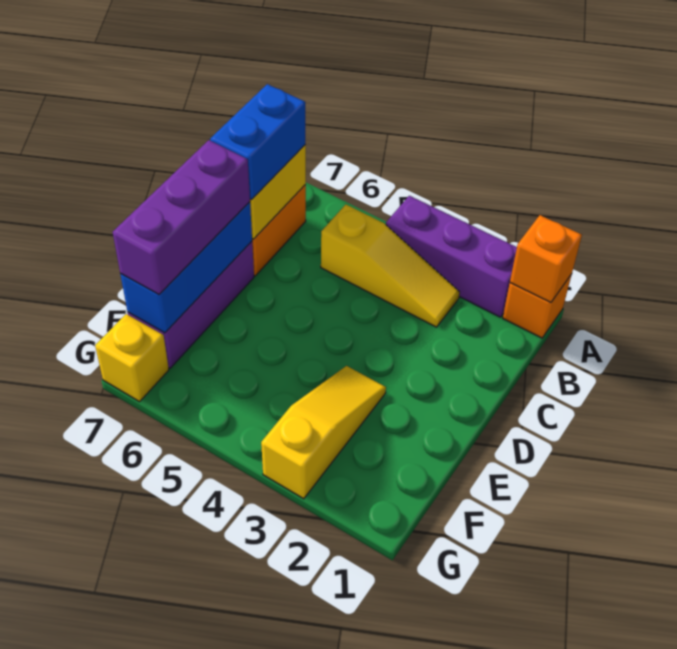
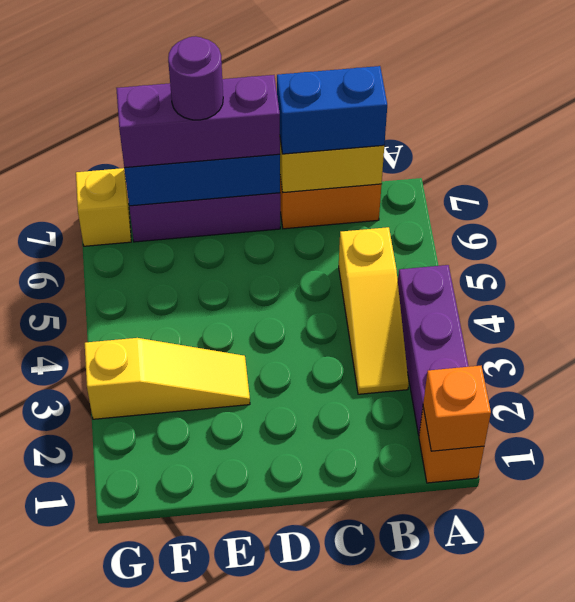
none -> purple 1x1 round brick [168,36,223,120]

